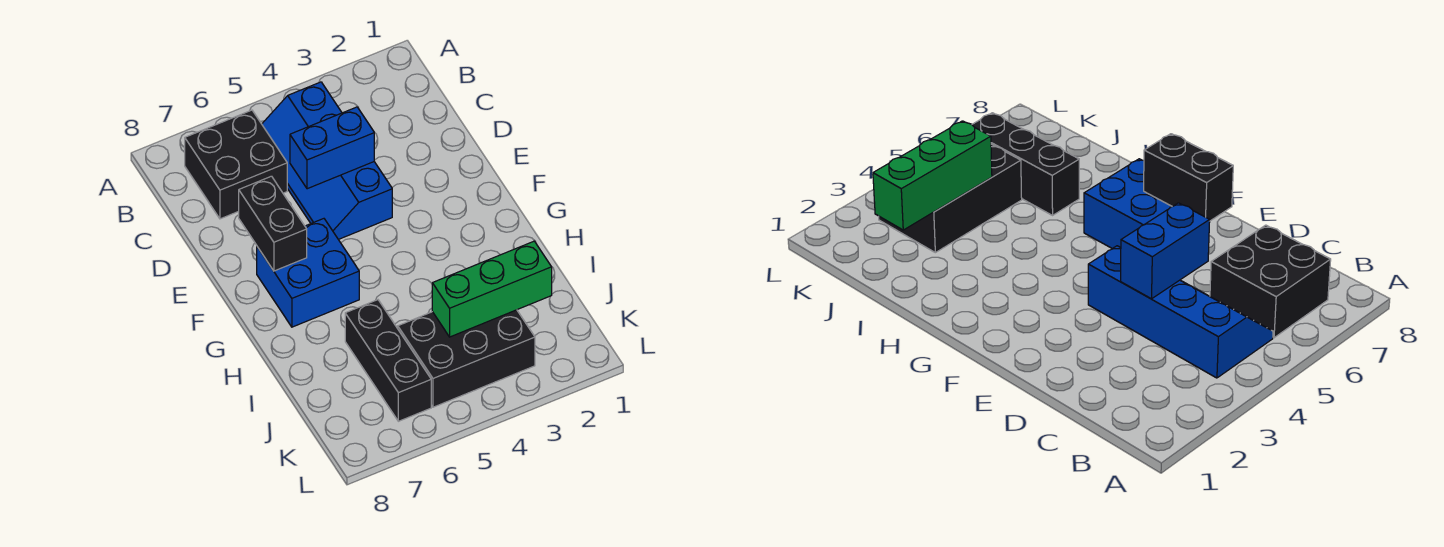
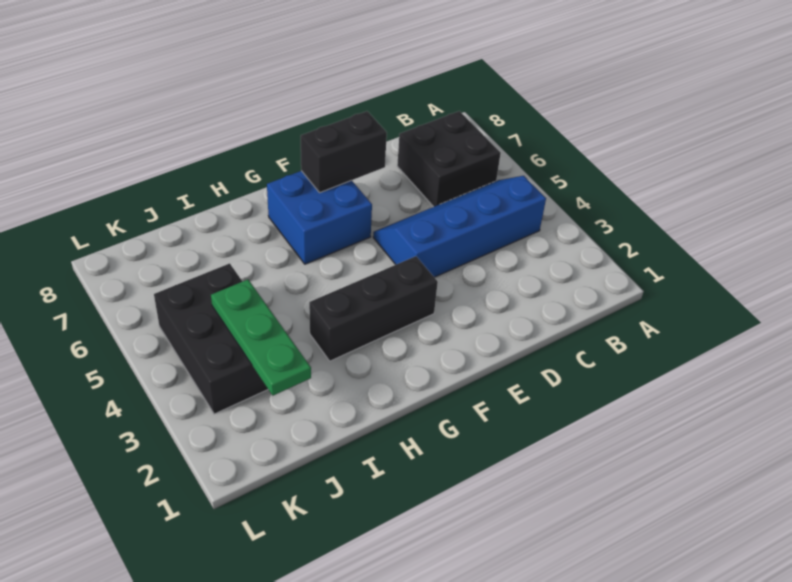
blue 1x2 brick [290,107,374,189] -> none
black 1x3 brick [345,300,431,421] -> black 1x3 brick moved to [309,256,438,361]
green 1x3 brick [432,241,552,337] -> green 1x3 plate [211,280,311,395]

